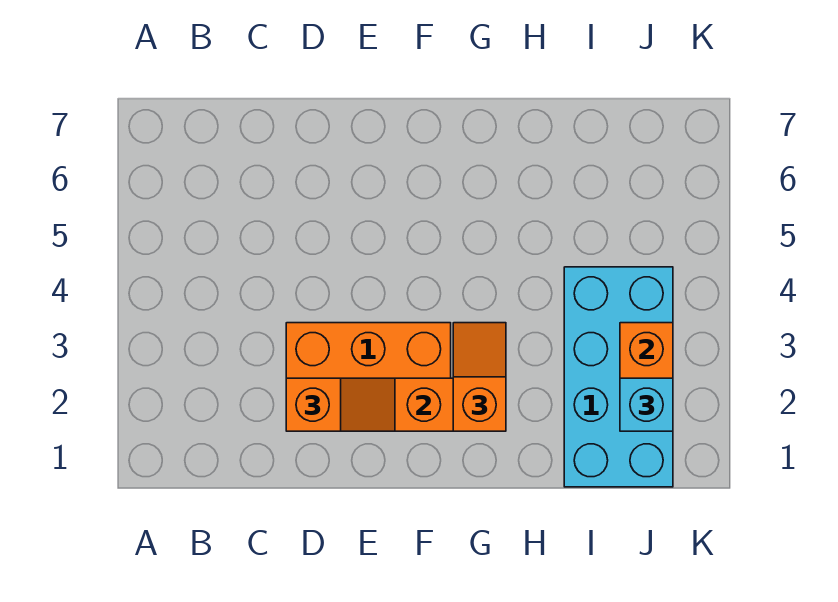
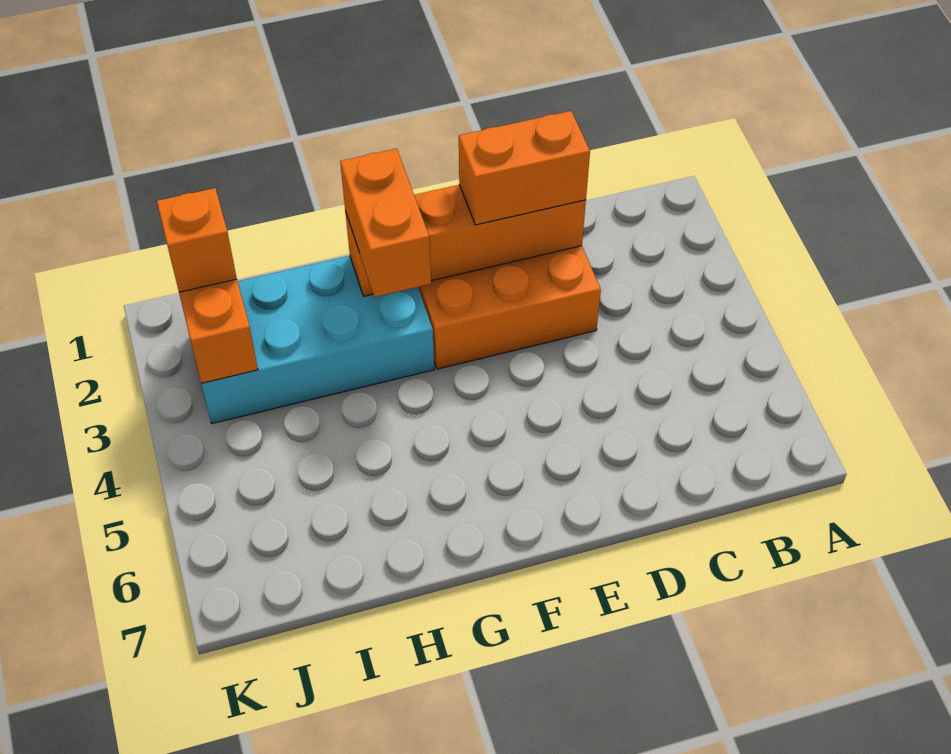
orange 1x2 slope [286,378,395,431] -> orange 1x2 brick [459,111,590,225]
orange 1x2 slope [453,323,506,431] -> orange 1x2 brick [340,149,431,297]
cyan 2x4 brick [564,267,673,487] -> cyan 2x4 brick turned to [201,256,434,424]
cyan 1x1 brick [620,378,673,431] -> orange 1x1 brick [157,188,237,292]

